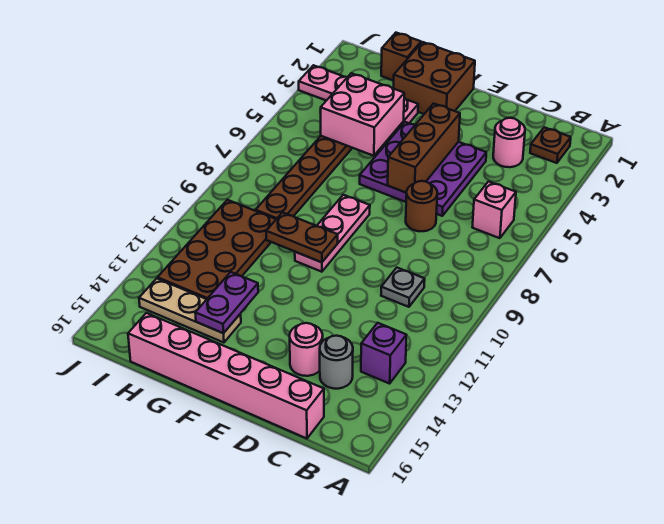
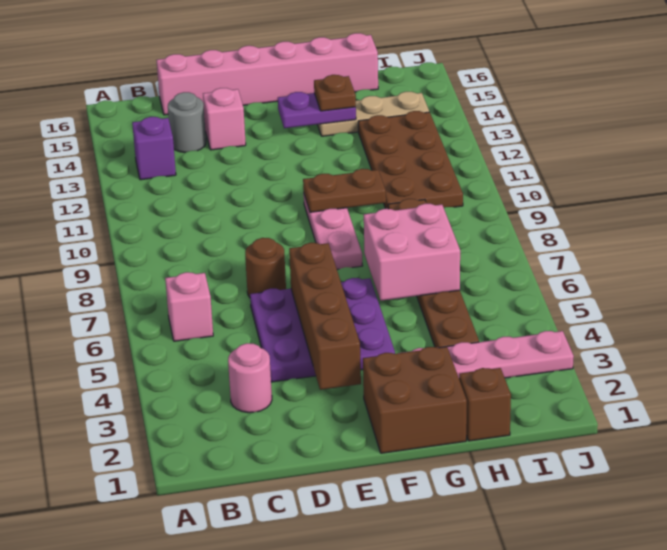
brown 1x1 plate [530,127,571,163] -> brown 1x1 plate moved to [314,75,356,111]
grey 1x1 plate [381,268,425,307] -> none
pink 1x1 round brick [290,323,323,376] -> pink 1x1 brick [203,88,246,150]
brown 1x3 brick [388,104,460,193] -> brown 1x4 brick [289,243,361,390]
pink 2x2 brick [320,73,404,156] -> pink 2x2 brick moved to [364,204,460,301]
purple 1x2 plate [195,272,258,333] -> purple 1x2 plate turned to [278,92,356,128]

